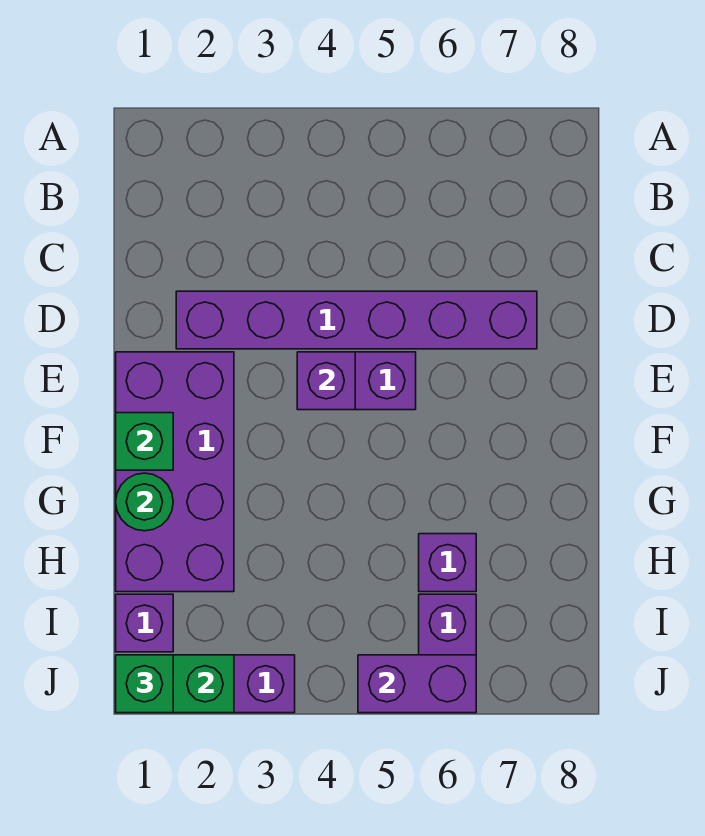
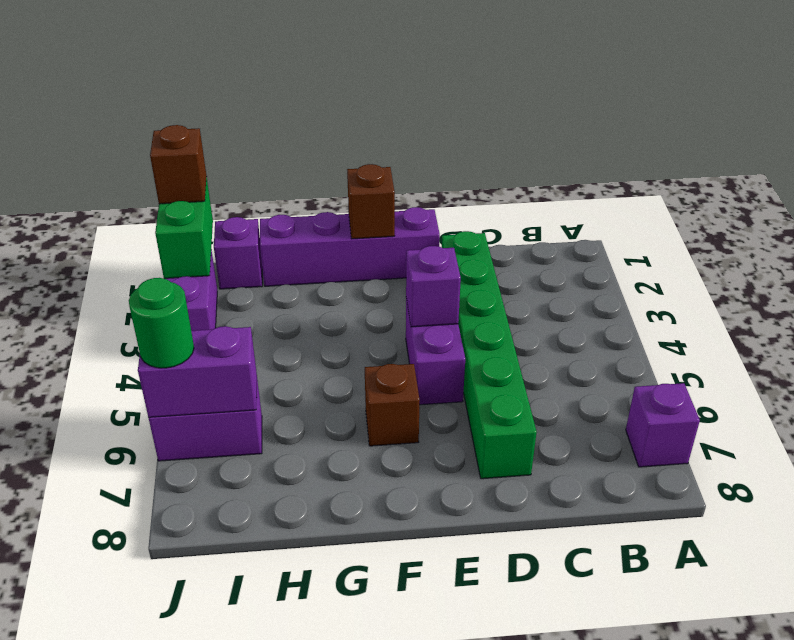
purple 1x6 brick [176,291,537,349] -> green 1x6 brick [442,231,537,479]
purple 2x4 brick [116,352,234,592] -> purple 1x4 brick [260,207,440,286]
green 1x1 brick [116,413,173,470] -> brown 1x1 brick [347,164,395,239]
none -> brown 1x1 brick [365,364,420,446]
green 1x1 round brick [116,473,173,531] -> green 1x1 round brick moved to [129,278,194,368]
purple 1x1 brick [419,534,476,592] -> purple 1x1 brick moved to [626,383,700,467]
green 1x1 brick [116,655,173,713] -> brown 1x1 brick [150,125,207,204]
purple 1x2 brick [358,655,476,713] -> purple 1x2 brick turned to [138,326,257,417]

